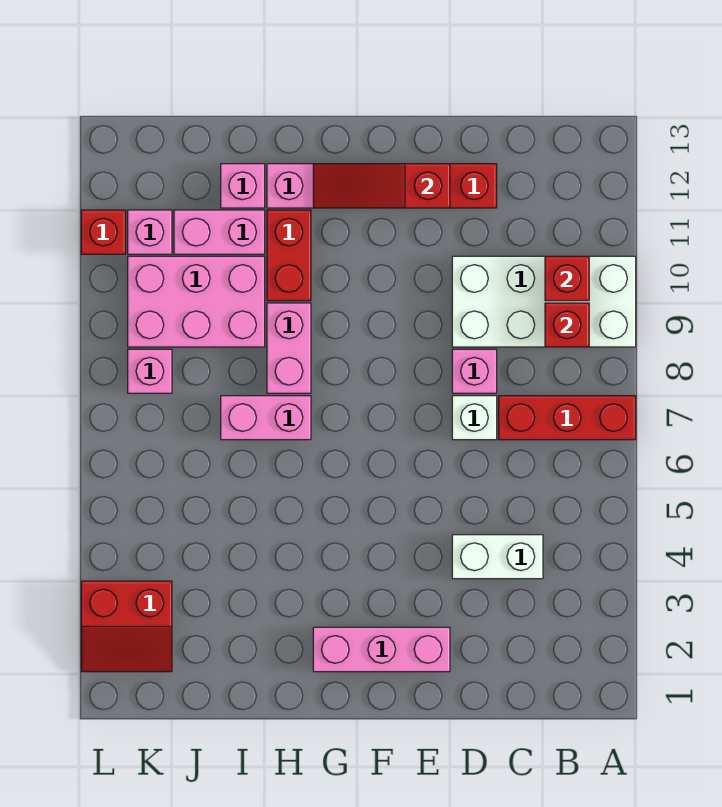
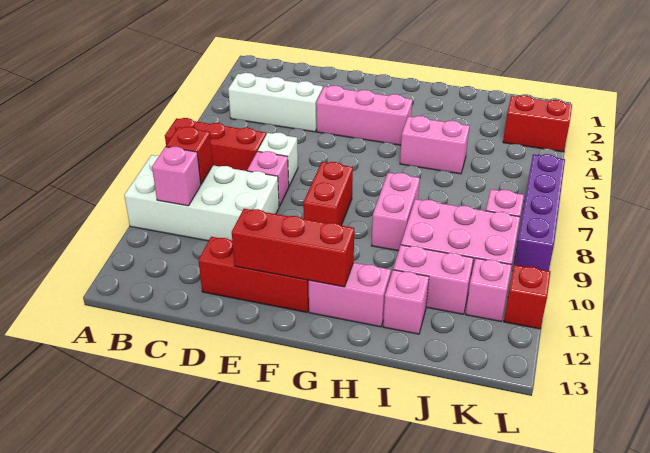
red 1x1 brick [545,256,589,301] -> pink 1x1 brick [152,147,201,206]
white 1x2 brick [452,535,543,579] -> white 1x3 brick [228,73,323,132]
pink 1x3 brick [313,627,450,672] -> pink 1x3 brick moved to [316,86,412,145]
red 1x3 slope [313,164,450,208] -> red 1x3 brick [232,209,354,287]
pink 1x2 brick [221,396,311,440] -> pink 1x2 brick moved to [400,116,469,174]
red 1x2 brick [267,210,311,301] -> red 1x2 brick moved to [303,162,353,225]
none -> purple 1x4 brick [514,154,565,271]

